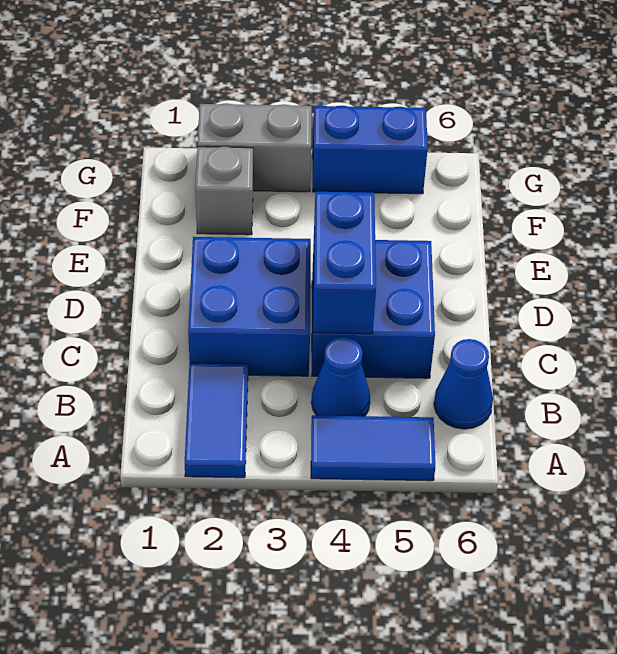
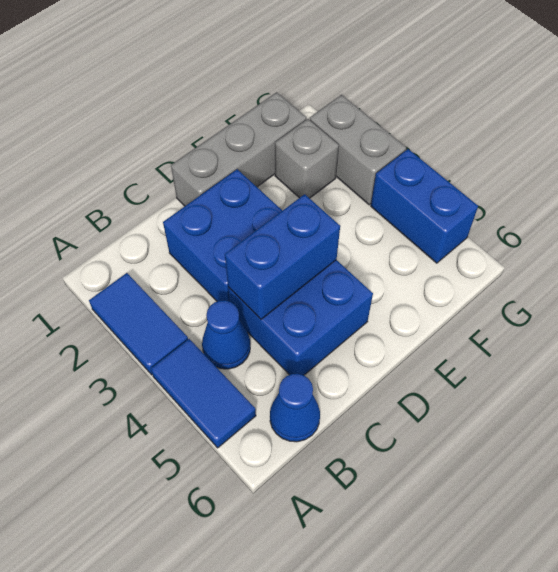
blue 1x2 tile [185,363,248,478] -> blue 1x2 tile turned to [89,273,188,375]
none -> grey 1x3 brick [171,92,306,206]

